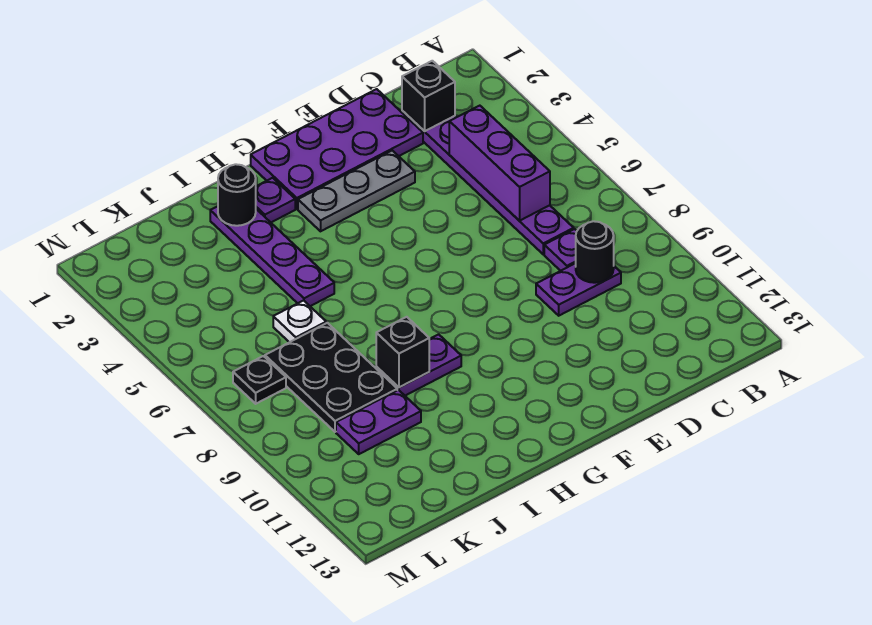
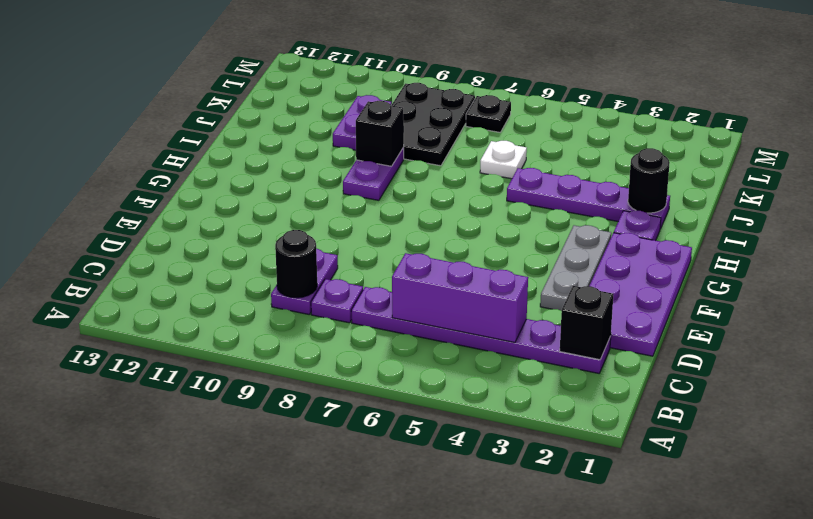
black 2x3 plate [265,323,397,432] -> black 2x3 plate turned to [391,83,475,166]

